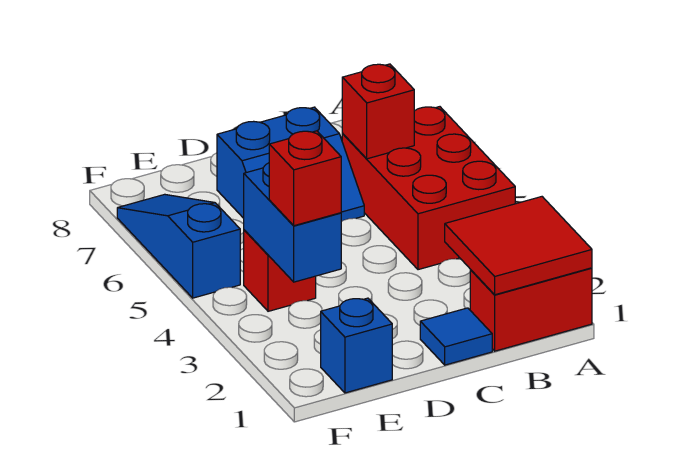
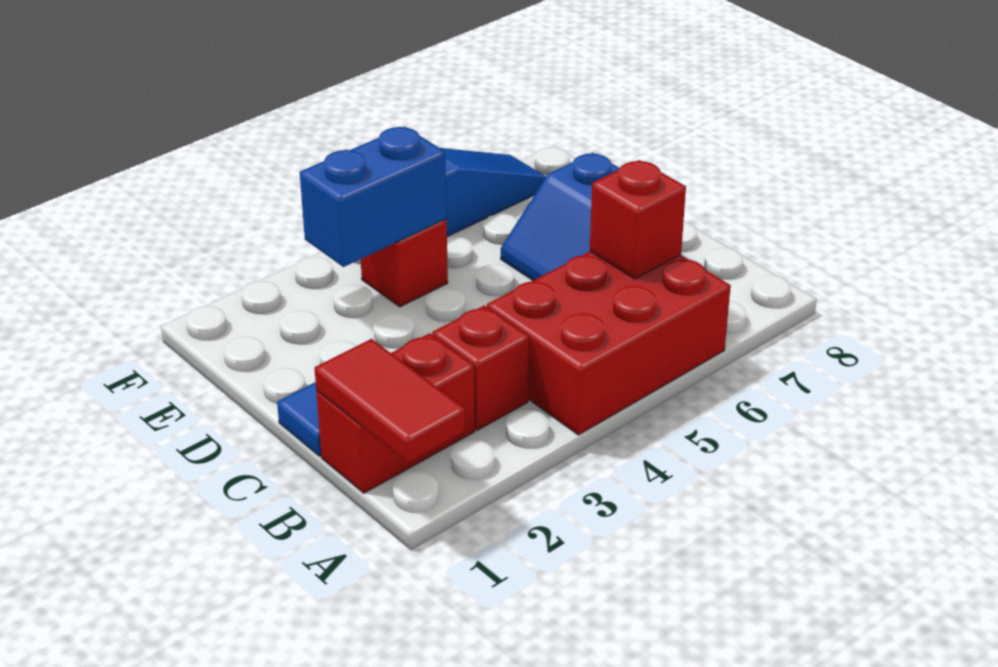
red 1x2 brick [470,268,592,351] -> red 1x2 brick turned to [316,333,475,493]
red 2x2 tile [445,197,592,295] -> red 1x2 tile [315,339,465,463]
blue 1x1 brick [321,298,392,393] -> none
red 1x1 brick [269,131,341,226] -> red 1x1 brick moved to [432,305,529,430]

